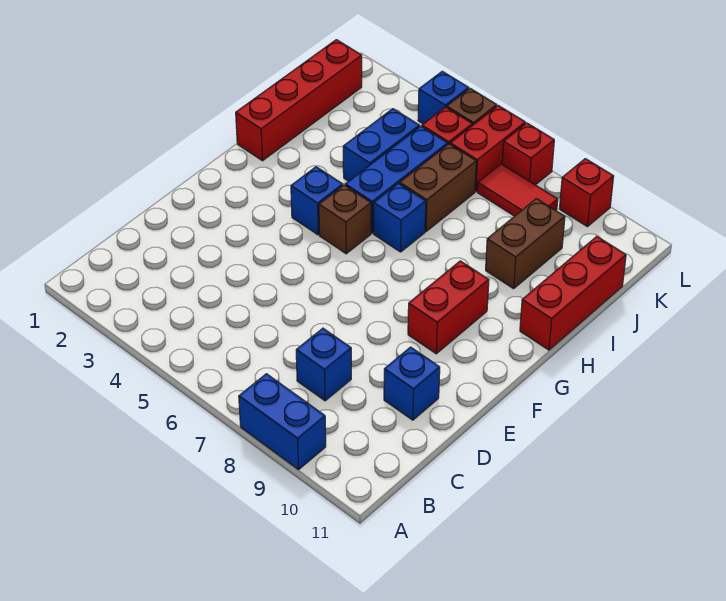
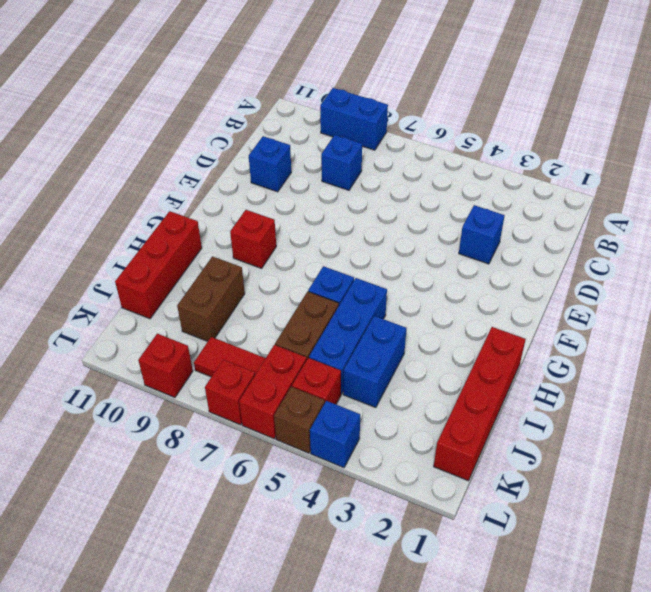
red 1x2 brick [408,261,489,354] -> red 1x1 brick [230,210,276,268]
blue 1x1 brick [291,167,343,235] -> blue 1x1 brick moved to [459,205,505,264]
brown 1x1 brick [319,185,371,254] -> none

